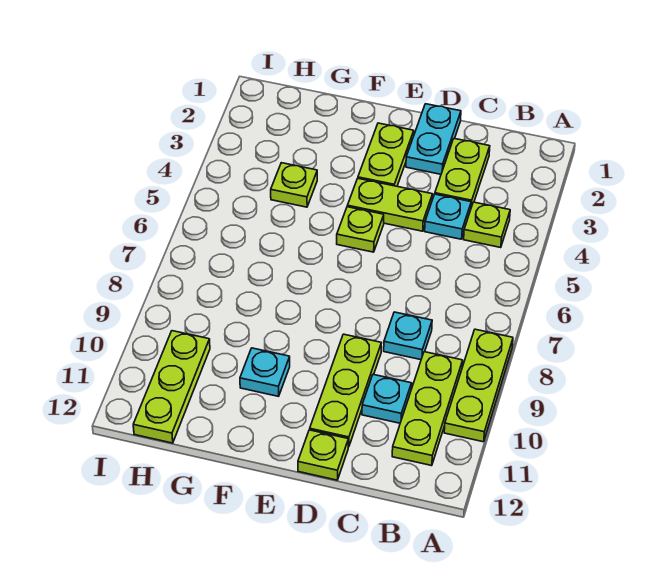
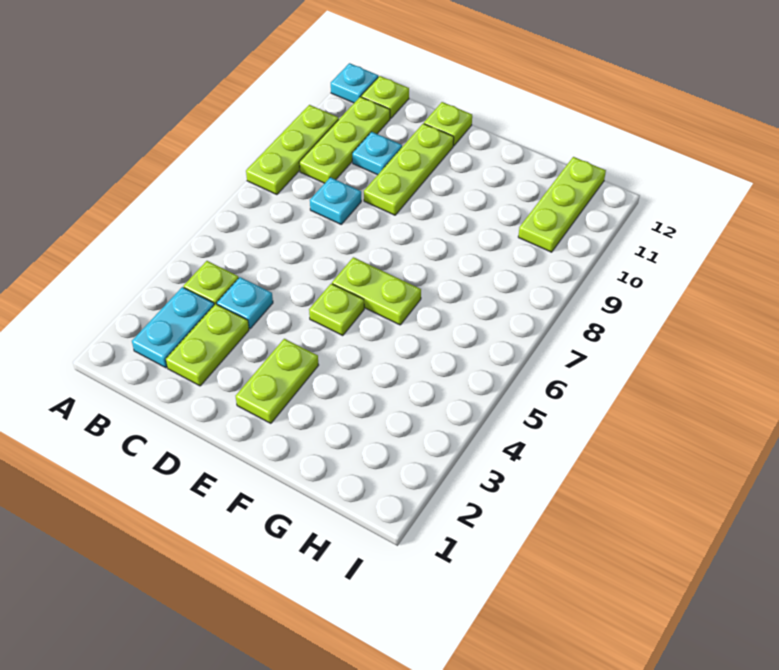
cyan 1x2 plate [406,104,461,174] -> cyan 1x2 plate moved to [132,287,214,368]
lime 1x2 plate [347,179,433,231] -> lime 1x2 plate moved to [332,257,421,325]
cyan 1x1 plate [240,348,290,396] -> cyan 1x1 plate moved to [331,63,378,103]
lime 1x1 plate [271,163,317,207] -> lime 1x1 plate moved to [361,76,409,119]

